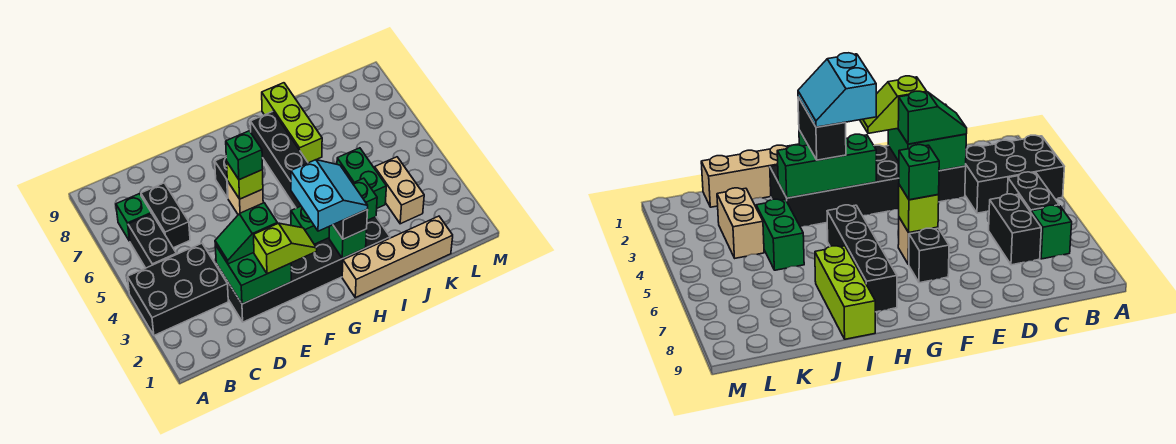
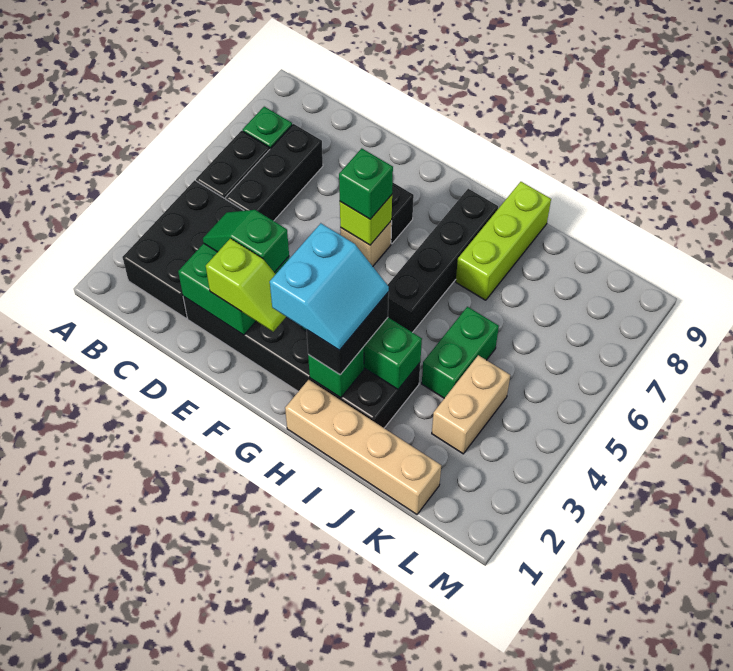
black 2x3 brick [127,243,228,335] -> black 2x3 brick turned to [122,180,244,318]
black 1x2 brick [141,183,190,248] -> black 1x3 brick [226,124,323,221]

